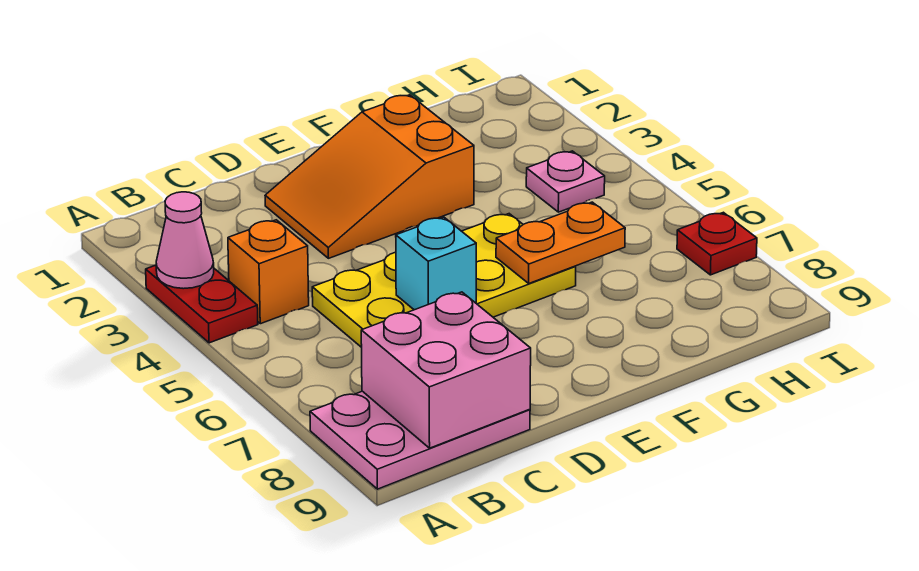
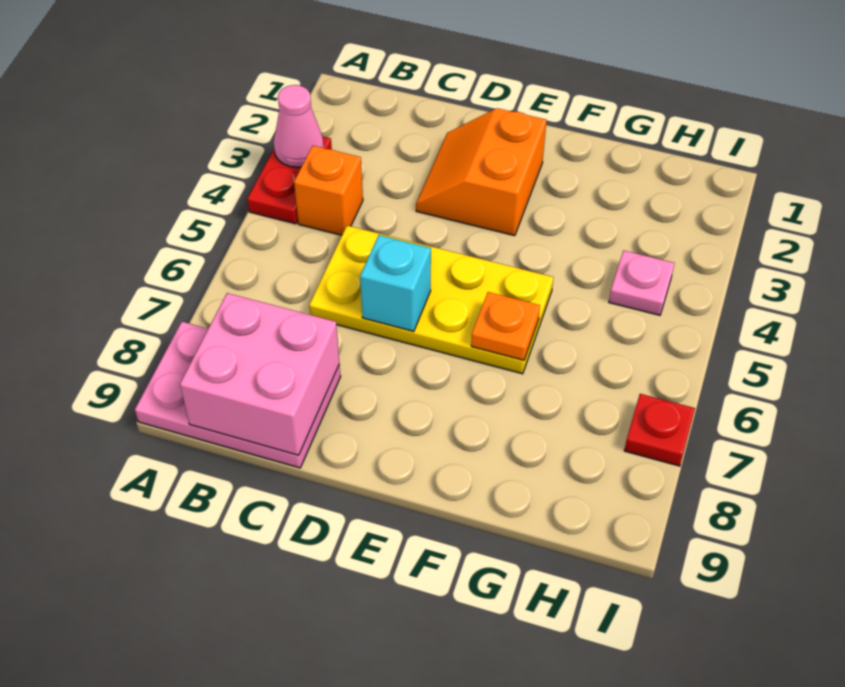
orange 2x3 slope [265,95,474,258] -> orange 2x2 slope [416,108,547,236]
orange 1x2 plate [496,202,625,283] -> orange 1x1 plate [471,292,540,360]

